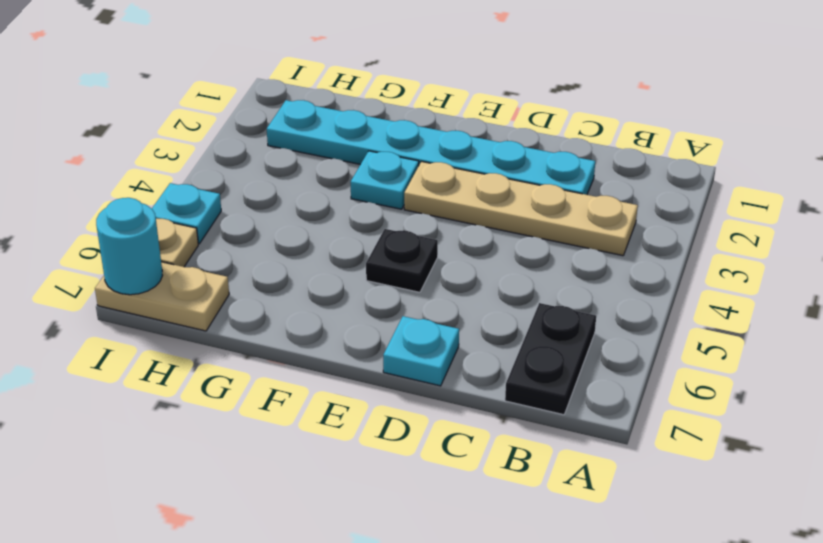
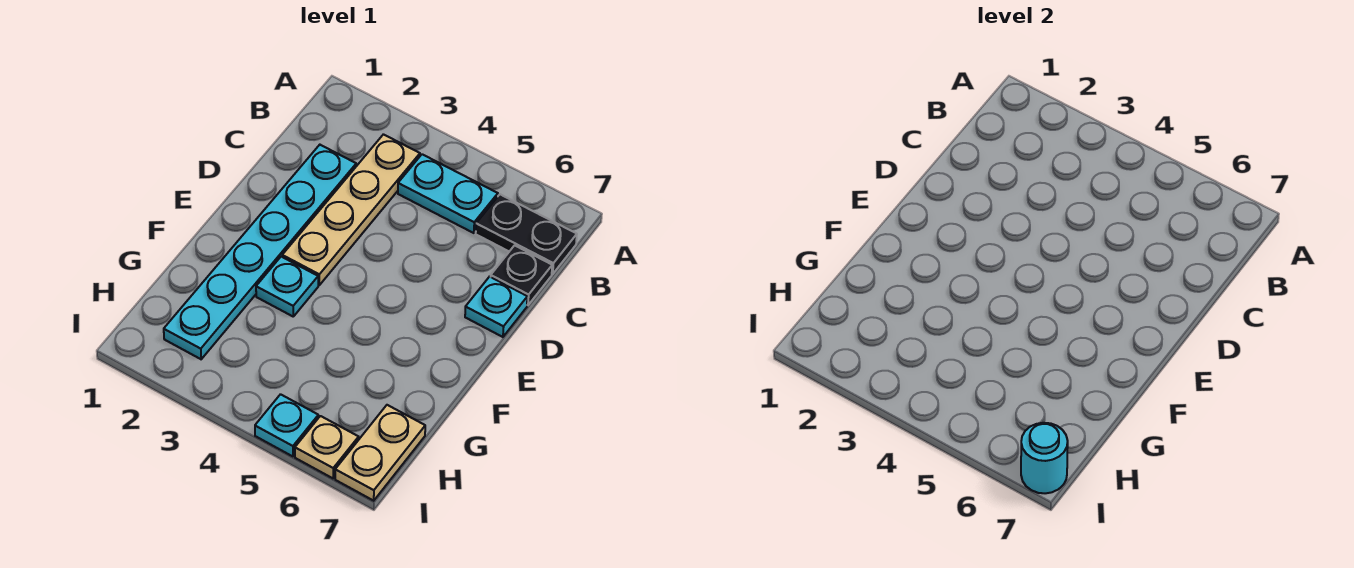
none -> cyan 1x2 plate [398,154,498,233]
black 1x1 plate [366,229,438,292] -> black 1x1 plate moved to [491,245,552,305]

